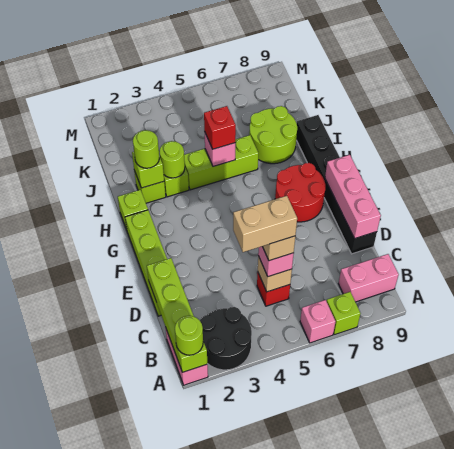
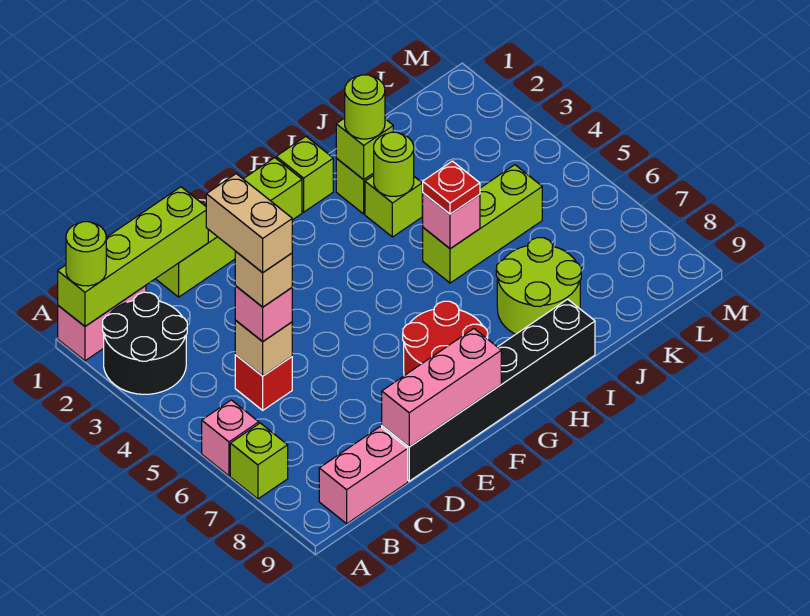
pink 1x2 brick [338,254,399,302] -> pink 1x2 brick turned to [319,427,408,524]
lime 1x3 brick [184,135,258,190] -> lime 1x3 brick turned to [423,165,542,283]
red 1x1 brick [204,106,236,149] -> red 1x1 plate [423,161,480,214]

